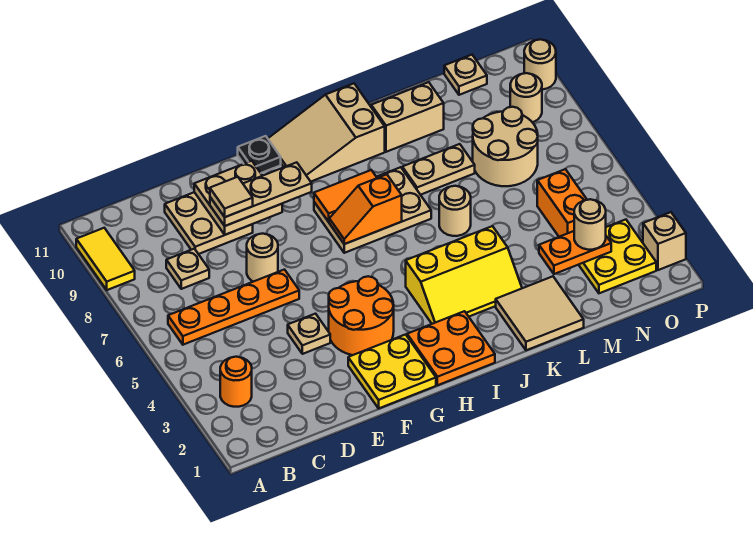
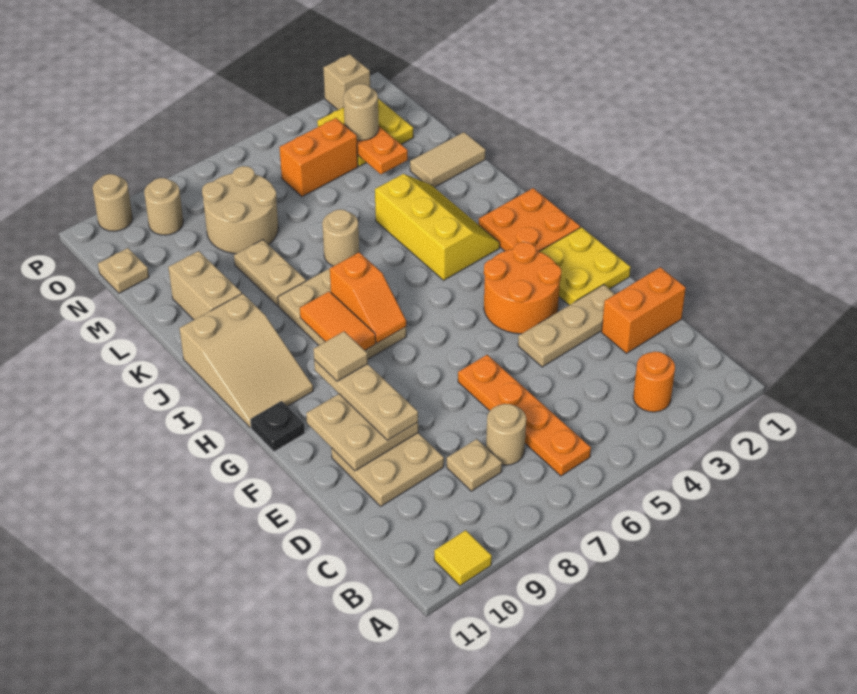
yellow 1x2 tile [76,228,135,290] -> yellow 1x1 tile [434,530,492,586]
none -> orange 1x2 brick [602,267,686,353]
tan 1x1 plate [288,314,330,354] -> tan 1x3 plate [518,285,615,367]
tan 1x1 round brick [247,234,278,282] -> tan 1x1 round brick moved to [486,404,526,465]
tan 1x1 tile [210,177,253,217] -> tan 1x1 tile moved to [313,331,368,381]
tan 2x2 tile [496,276,584,350] -> tan 1x2 tile [410,132,486,187]

